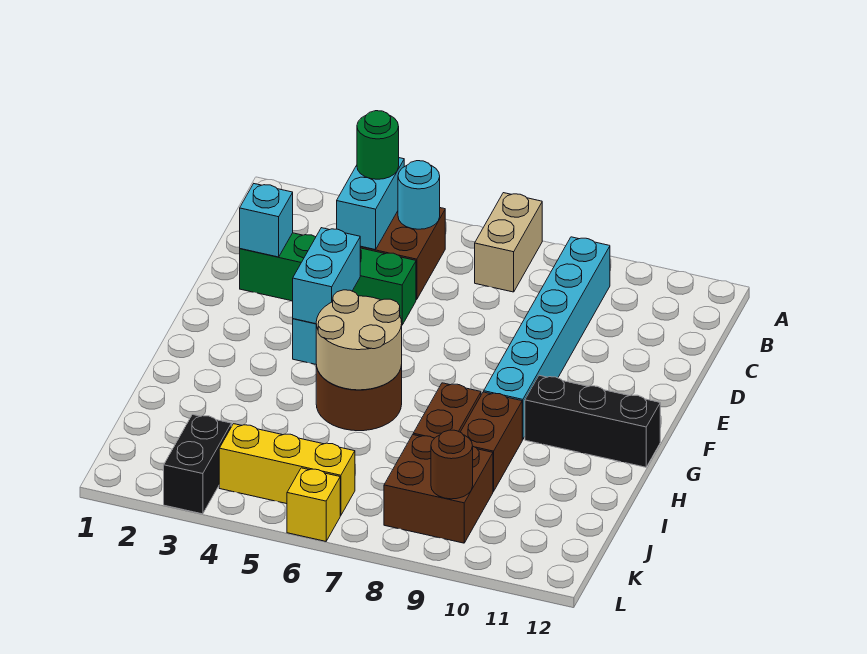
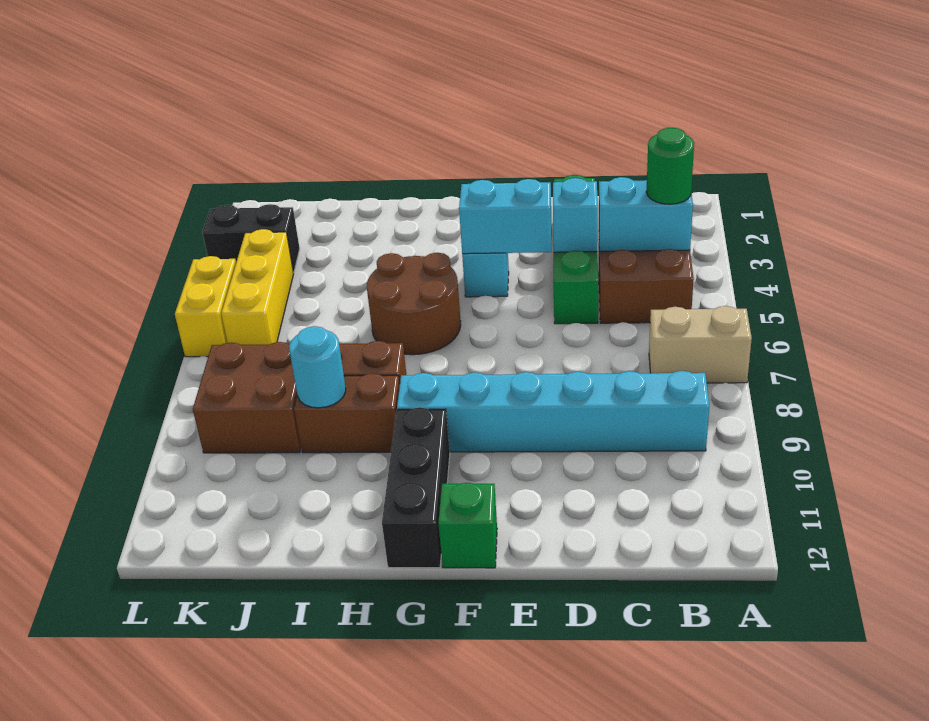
cyan 1x1 round brick [398,161,440,229] -> cyan 1x1 round brick moved to [289,326,346,408]
cyan 1x1 brick [240,184,293,257] -> cyan 1x1 brick moved to [553,178,598,252]
none -> green 1x1 brick [438,483,497,568]
tan 2x2 round brick [316,290,402,390] -> none
brown 1x1 round brick [431,430,473,499] -> none
yellow 1x1 brick [287,468,340,541] -> yellow 1x2 brick [175,256,236,357]

